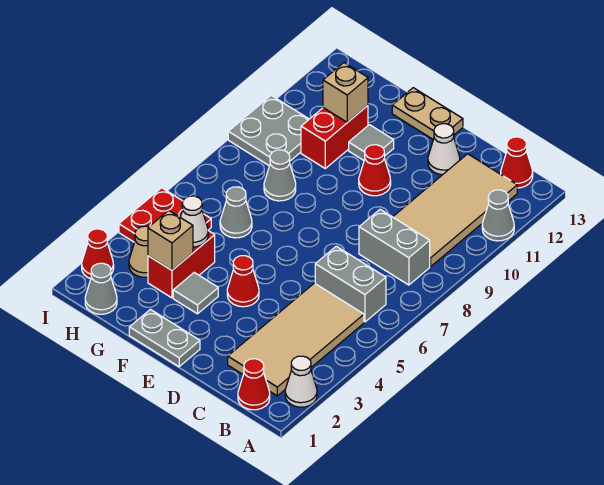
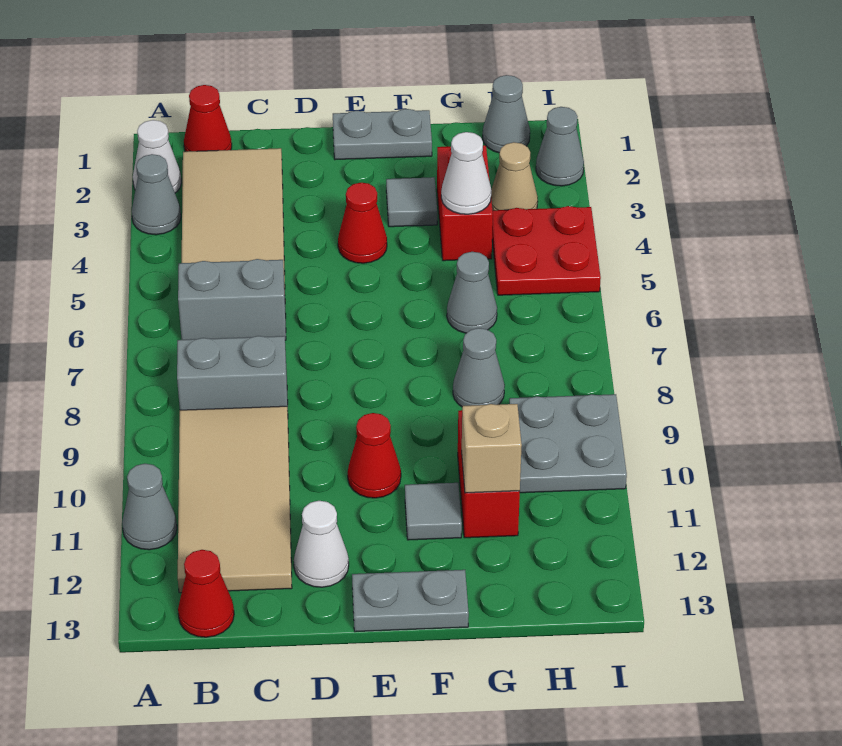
none -> grey 1x1 cone [132,154,181,235]
tan 1x2 plate [392,88,463,139] -> grey 1x2 plate [352,570,469,632]
tan 1x1 brick [148,210,193,270] -> none
red 1x1 cone [82,229,114,279] -> grey 1x1 cone [536,107,584,186]

